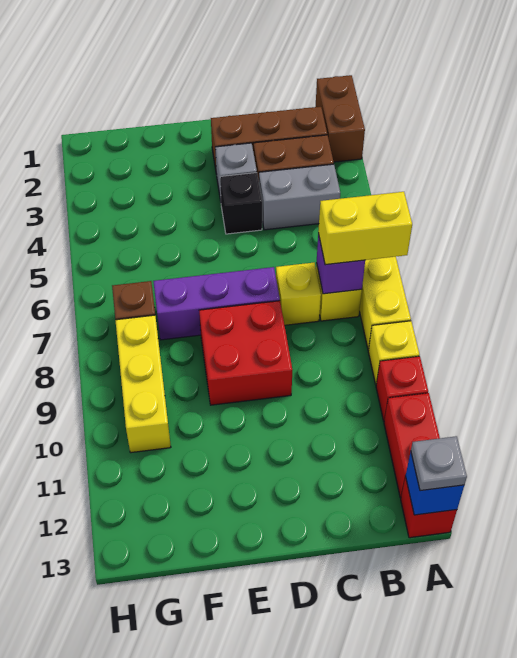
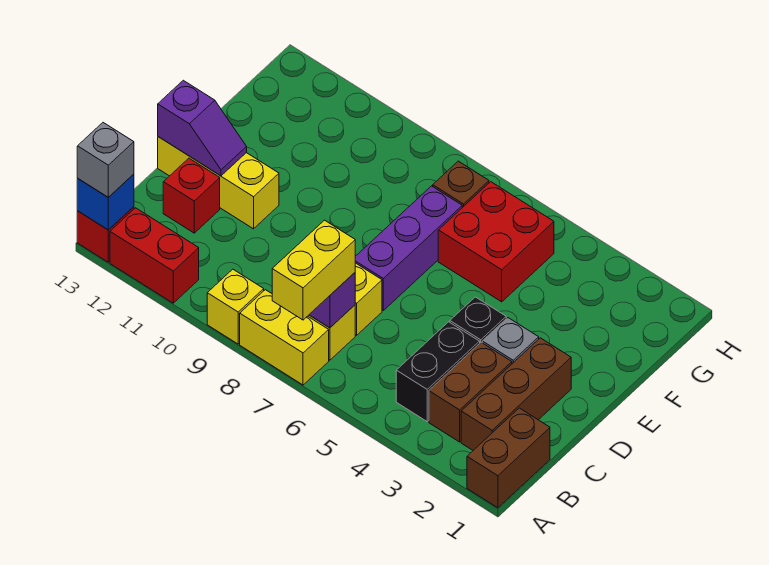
brown 1x2 brick [316,75,365,162] -> brown 1x2 brick turned to [467,408,550,508]
red 1x1 brick [376,356,428,421] -> red 1x1 brick moved to [163,158,220,233]
grey 1x1 plate [411,436,467,491] -> grey 1x1 brick [77,123,134,197]
grey 1x2 brick [259,164,340,230] -> black 1x2 brick [396,322,480,421]
red 2x2 brick [199,301,292,405] -> red 2x2 brick moved to [438,182,554,302]
none -> purple 1x2 slope [158,80,247,176]
yellow 1x3 brick [115,315,171,453] -> yellow 1x3 brick moved to [158,137,279,229]

